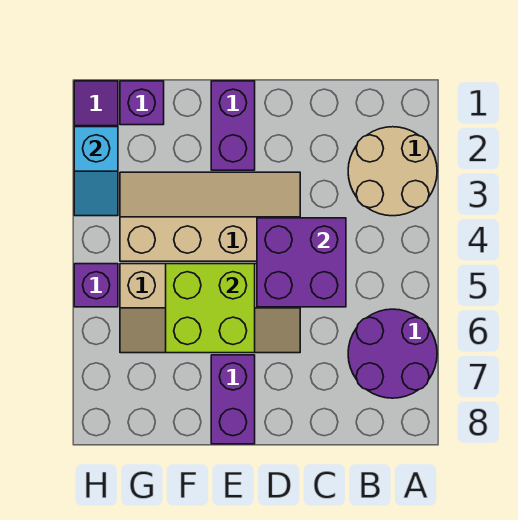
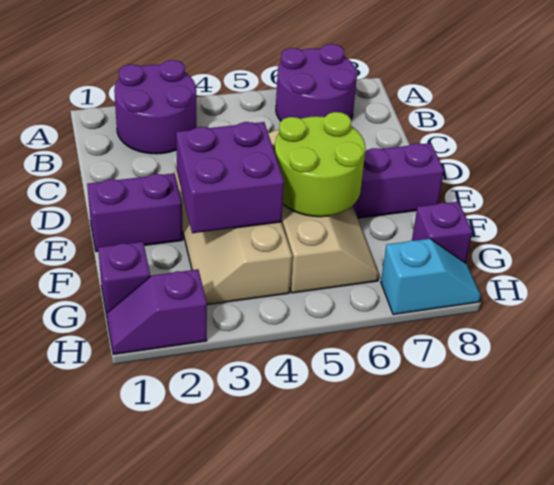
tan 2x2 round brick [348,127,437,216] -> purple 2x2 round brick [114,60,196,154]
purple 2x2 brick [257,218,346,307] -> purple 2x2 brick moved to [176,122,284,233]
lime 2x2 brick [166,264,255,353] -> lime 2x2 round brick [275,112,366,217]
cyan 1x2 slope [74,127,118,216] -> cyan 1x2 slope moved to [381,239,481,314]
purple 1x1 brick [74,264,118,307] -> purple 1x1 brick moved to [412,202,472,263]

